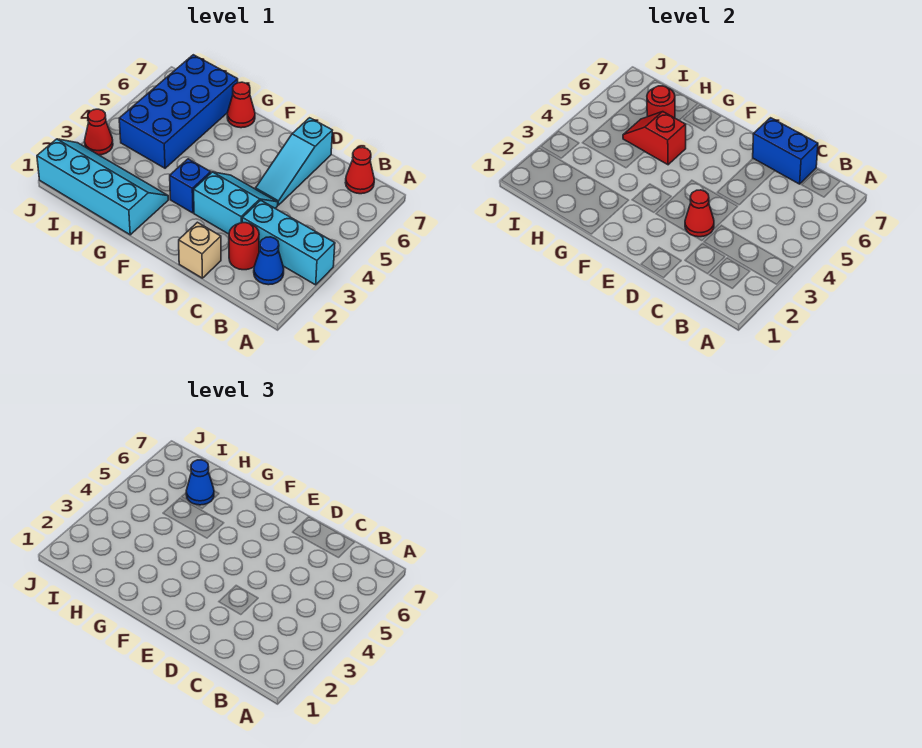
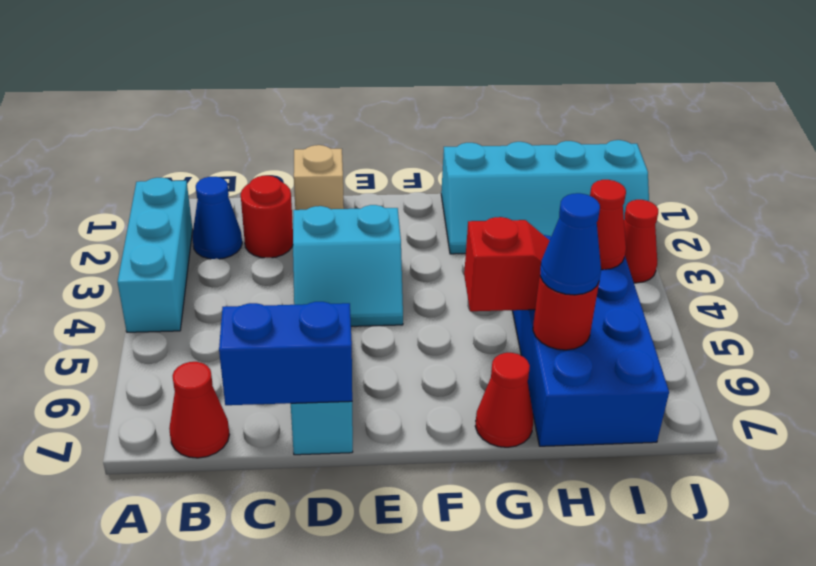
cyan 1x3 brick [242,200,335,285] -> cyan 1x3 brick turned to [118,178,193,332]
red 1x1 cone [685,190,714,237] -> red 1x1 cone moved to [590,180,626,270]
blue 1x1 brick [170,159,211,213] -> none

